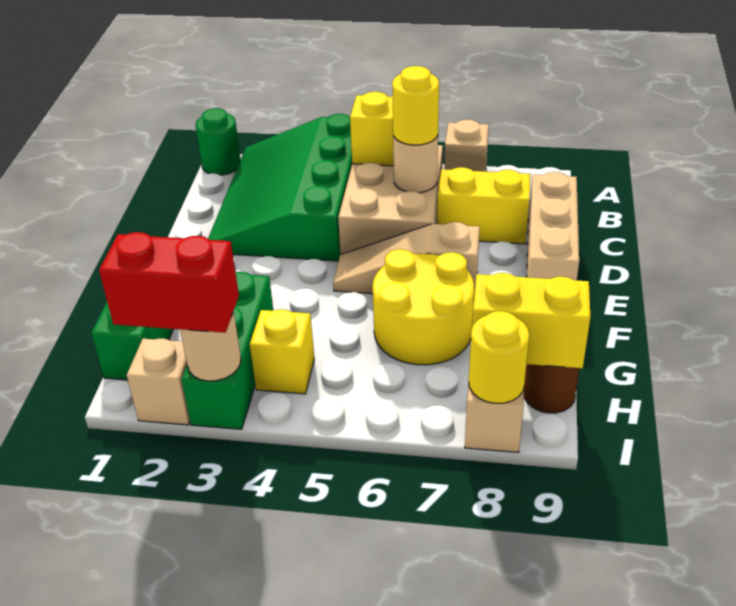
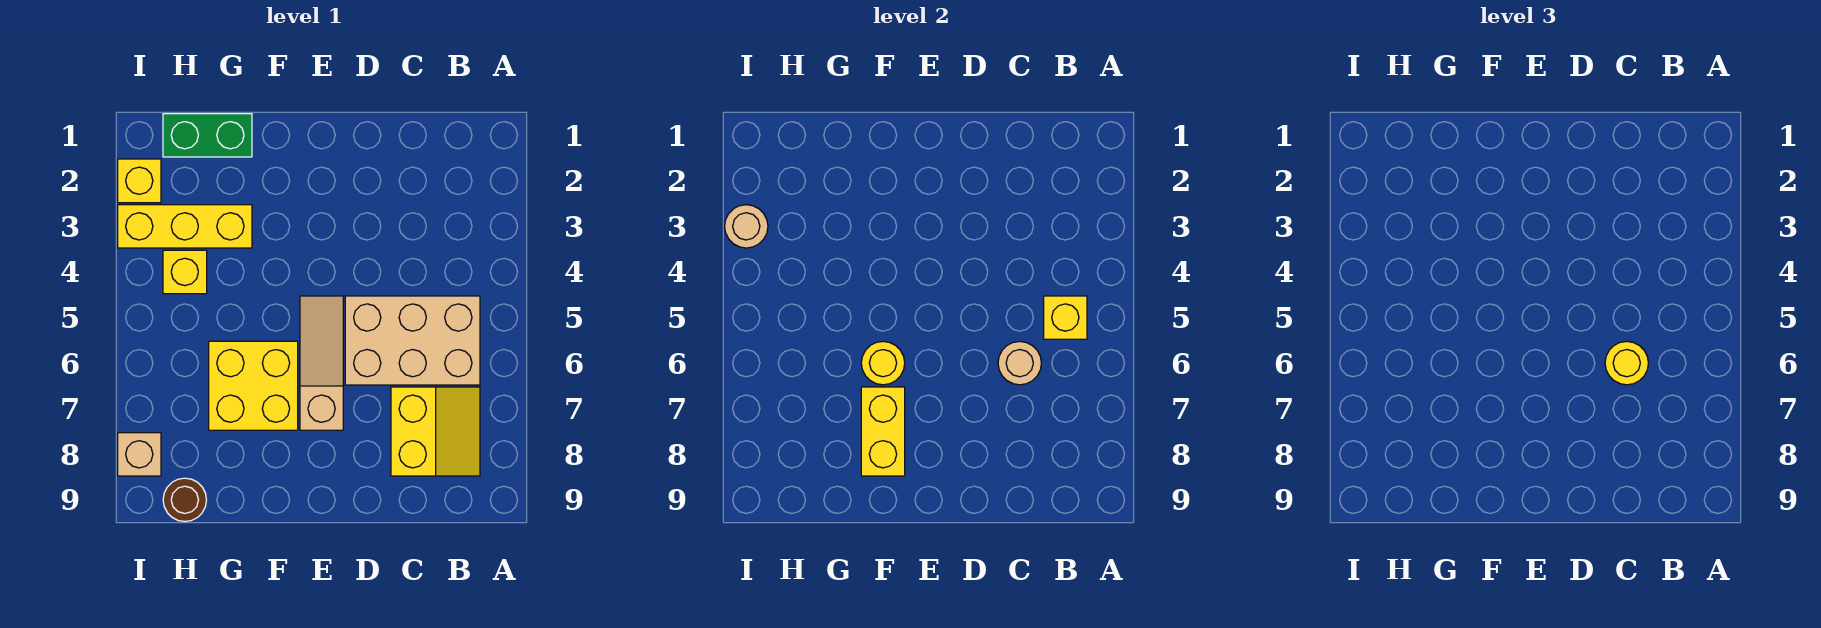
green 1x1 round brick [196,108,241,175] -> none
green 3x4 slope [208,114,352,261] -> none
tan 1x1 brick [444,120,489,172] -> none
tan 1x3 brick [527,172,579,280] -> none
yellow 2x2 round brick [373,249,474,365] -> yellow 2x2 brick [209,341,298,430]
green 1x3 brick [181,272,273,429] -> yellow 1x3 brick [118,205,252,248]
yellow 1x2 brick [472,273,590,368] -> yellow 1x2 brick moved to [861,387,905,476]
tan 1x1 brick [127,338,190,425] -> yellow 1x1 brick [118,159,161,203]
red 1x2 brick [99,232,239,333] -> none
yellow 1x1 round brick [469,311,529,403] -> yellow 1x1 round brick moved to [861,342,905,385]

